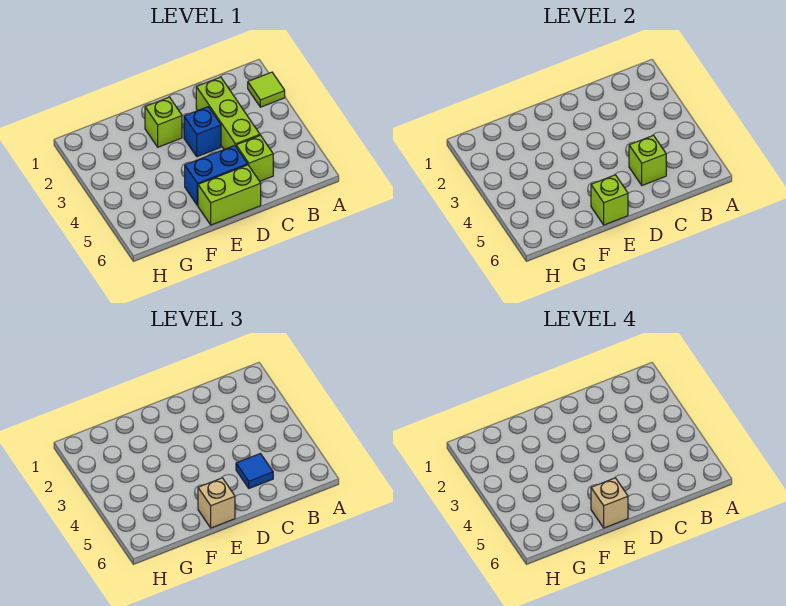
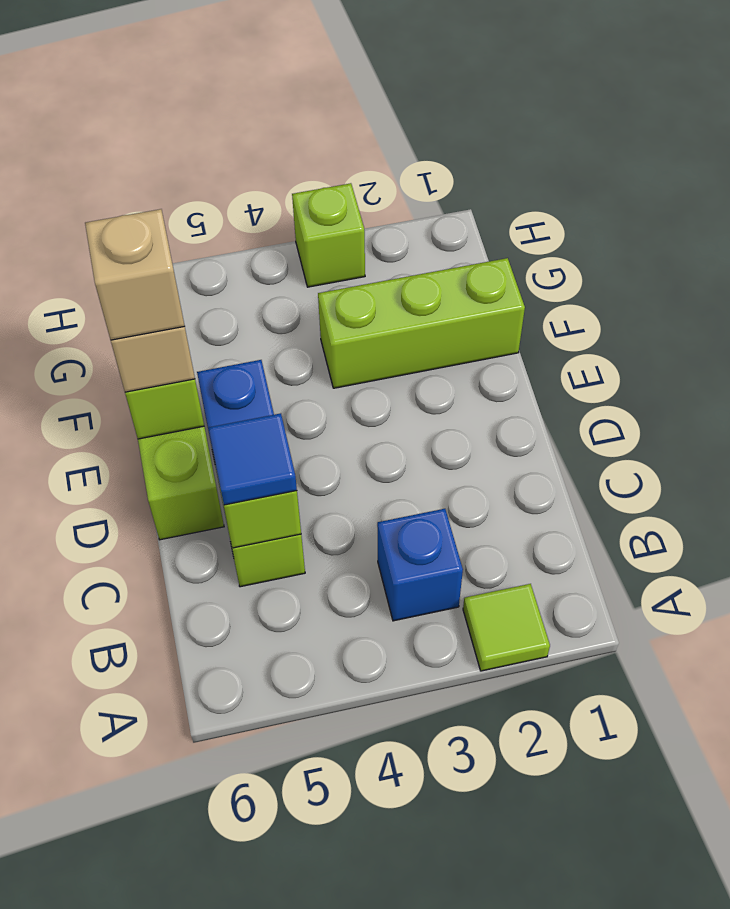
lime 1x3 brick [196,77,260,149] -> lime 1x3 brick moved to [318,258,525,388]
blue 1x1 brick [184,107,221,157] -> blue 1x1 brick moved to [377,509,463,621]
lime 1x1 brick [145,97,182,147] -> lime 1x1 brick moved to [292,183,365,287]

